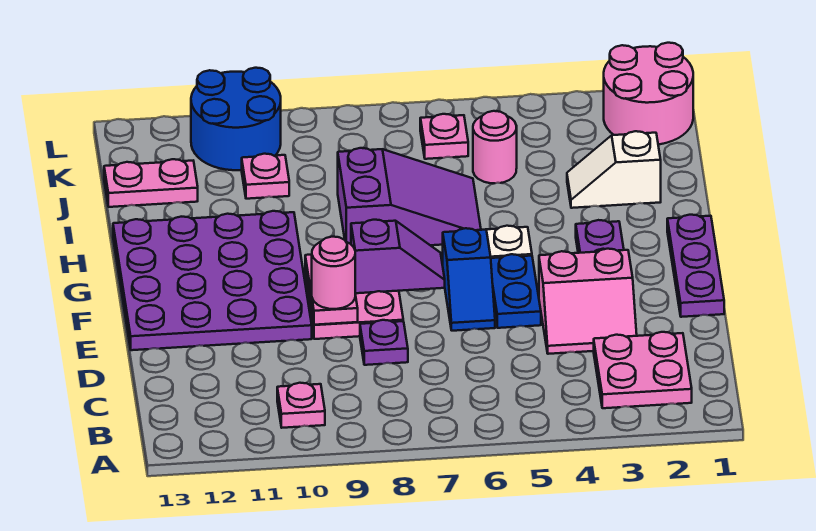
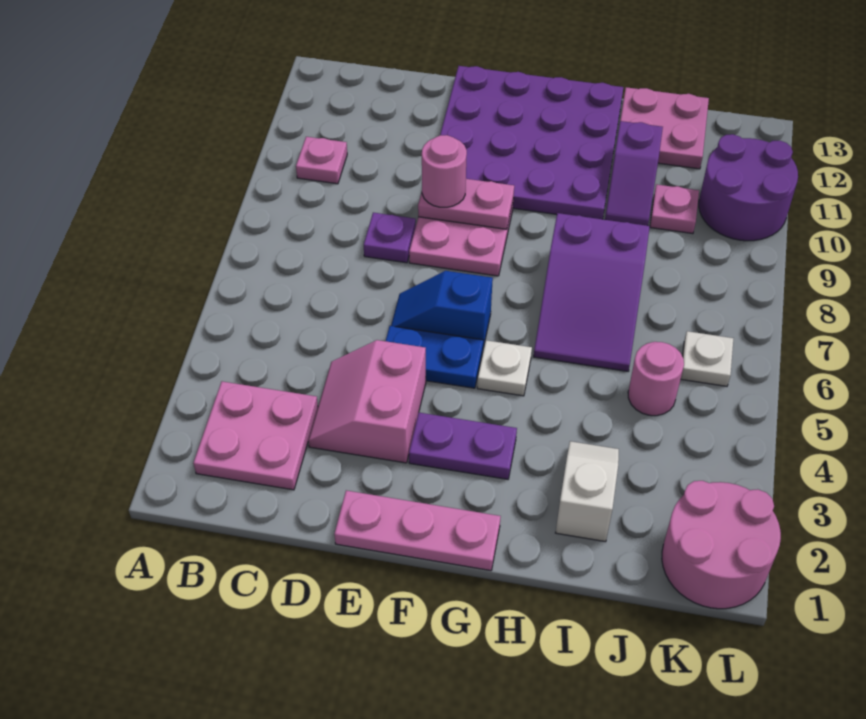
purple 1x3 plate [667,215,724,317] -> pink 1x3 plate [334,490,501,571]
purple 1x2 slope [351,220,445,293] -> purple 1x2 slope moved to [605,121,663,226]
pink 1x2 plate [104,159,198,207] -> pink 2x2 plate [620,87,709,169]
pink 1x1 plate [420,114,468,159] -> white 1x1 plate [681,331,733,386]
blue 2x2 round brick [191,68,281,170] -> purple 2x2 round brick [699,134,798,241]

